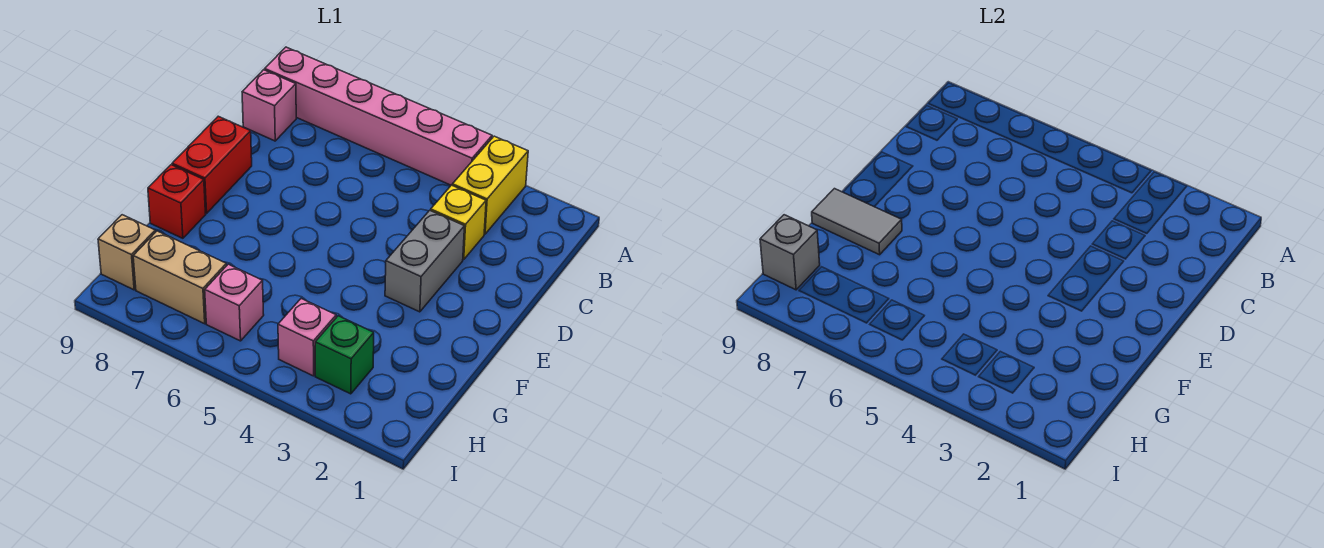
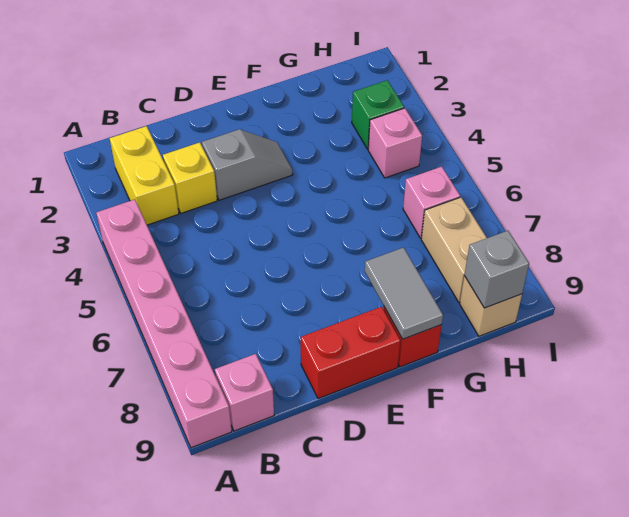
yellow 1x2 brick [452,136,528,234] -> yellow 1x2 brick turned to [110,126,179,225]
grey 1x2 brick [385,210,465,312] -> grey 1x2 slope [202,129,293,200]

